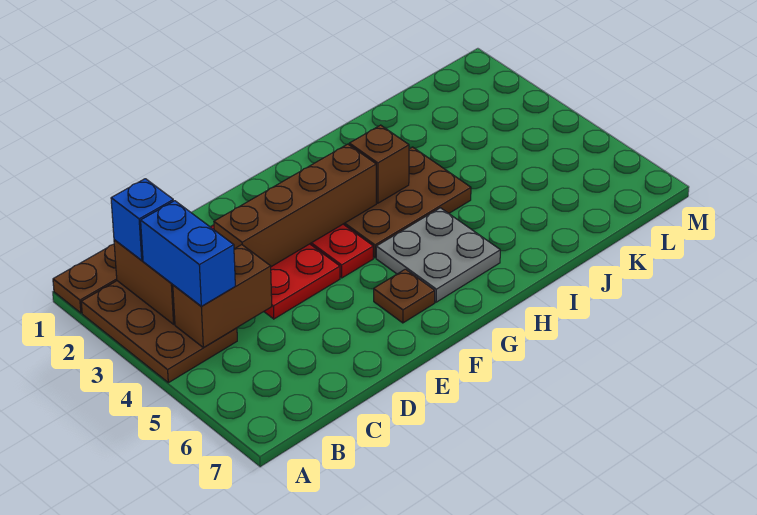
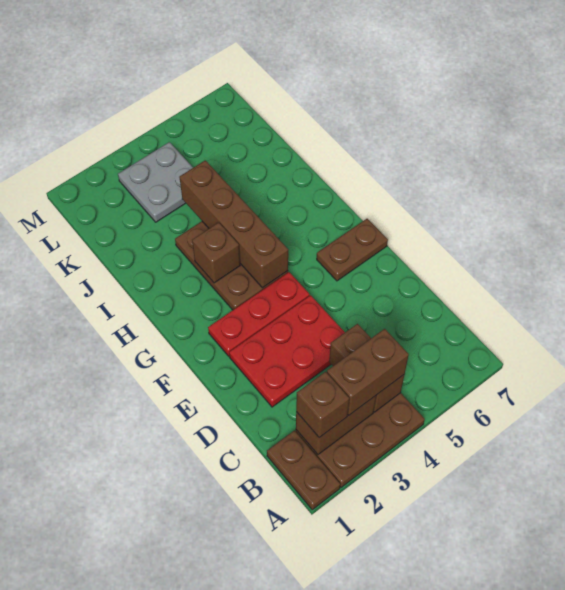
blue 1x1 brick [111,179,173,260] -> brown 1x1 brick [296,372,349,438]
blue 1x2 brick [141,201,235,306] -> brown 1x2 brick [327,329,409,415]
brown 1x4 brick [214,144,376,267] -> brown 1x4 brick moved to [179,160,288,288]
brown 1x1 plate [374,269,435,323] -> brown 1x2 plate [317,219,388,281]
grey 2x2 plate [376,208,500,302] -> grey 2x2 plate moved to [118,142,193,222]

